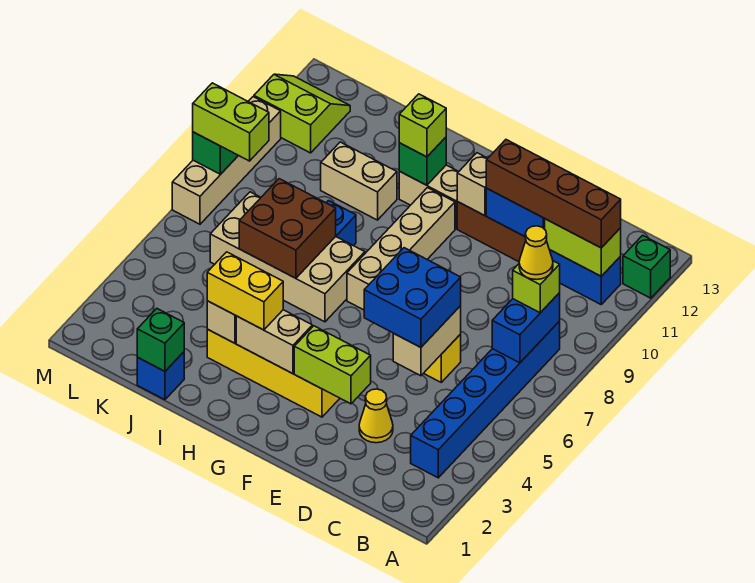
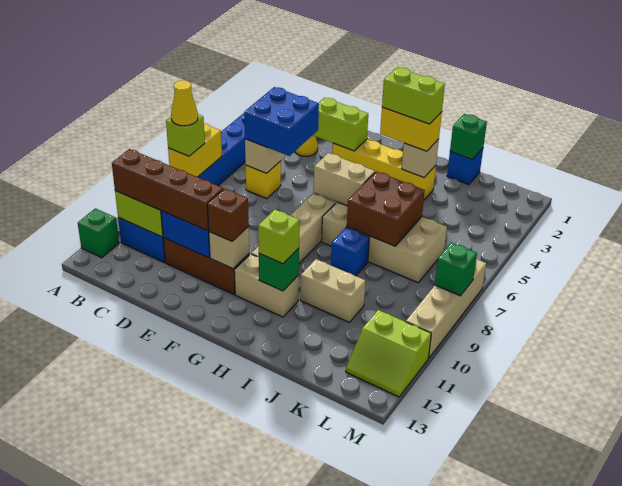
blue 1x2 brick [492,293,560,363] -> yellow 1x2 brick [168,123,222,177]
none -> brown 1x1 brick [207,189,249,241]
tan 1x2 brick [236,310,312,374] -> tan 1x2 brick moved to [314,153,375,206]
lime 1x2 brick [193,83,269,161] -> lime 1x2 brick moved to [382,68,445,124]

